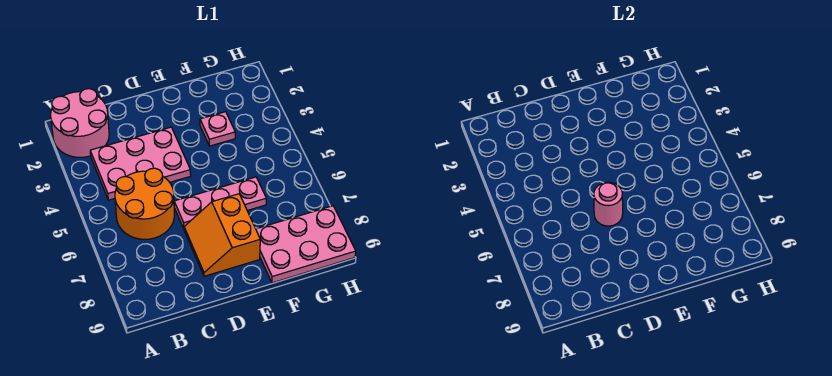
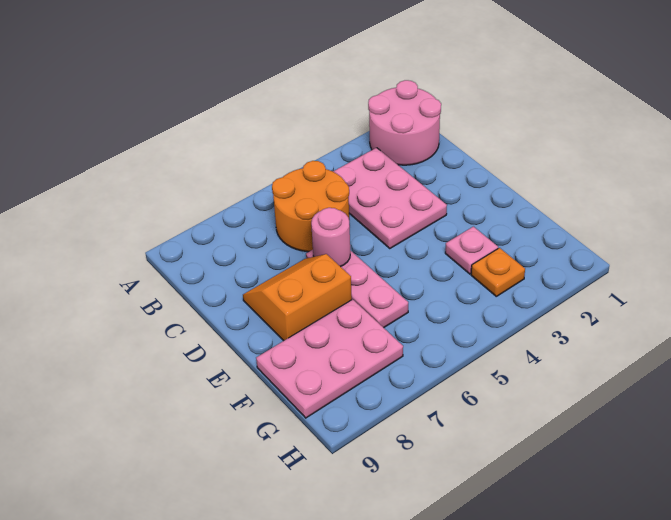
pink 2x3 plate [256,206,356,283] -> pink 2x3 plate turned to [256,299,403,418]
none -> orange 1x1 plate [471,248,525,296]

